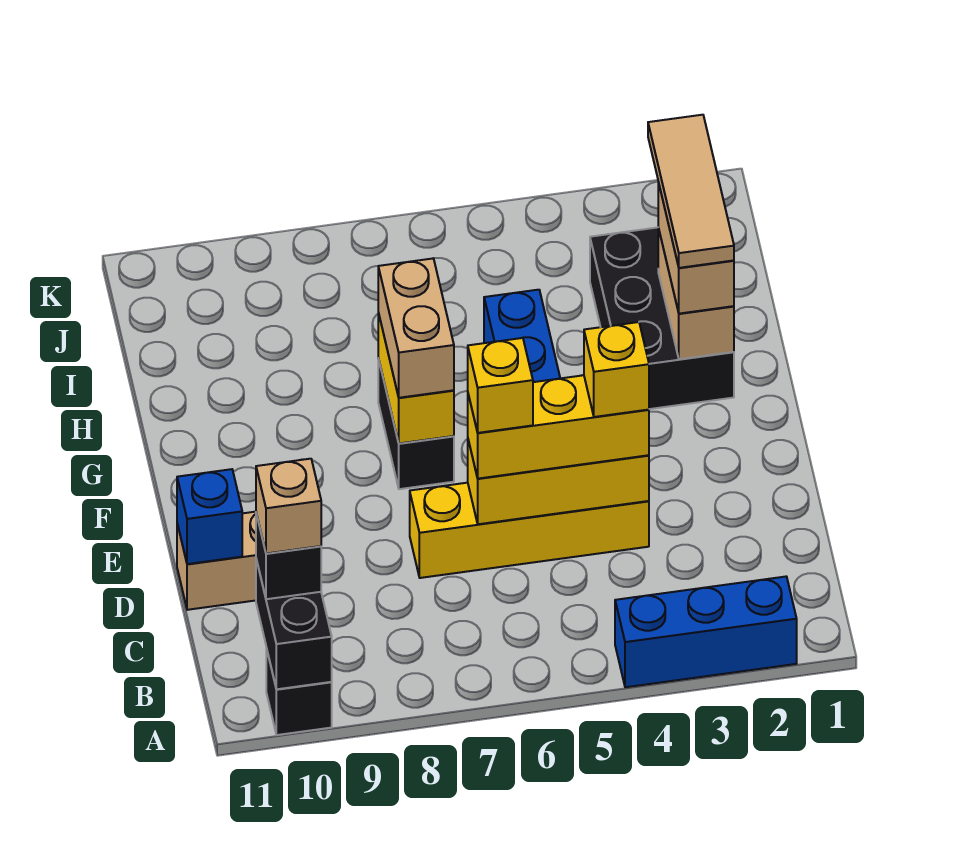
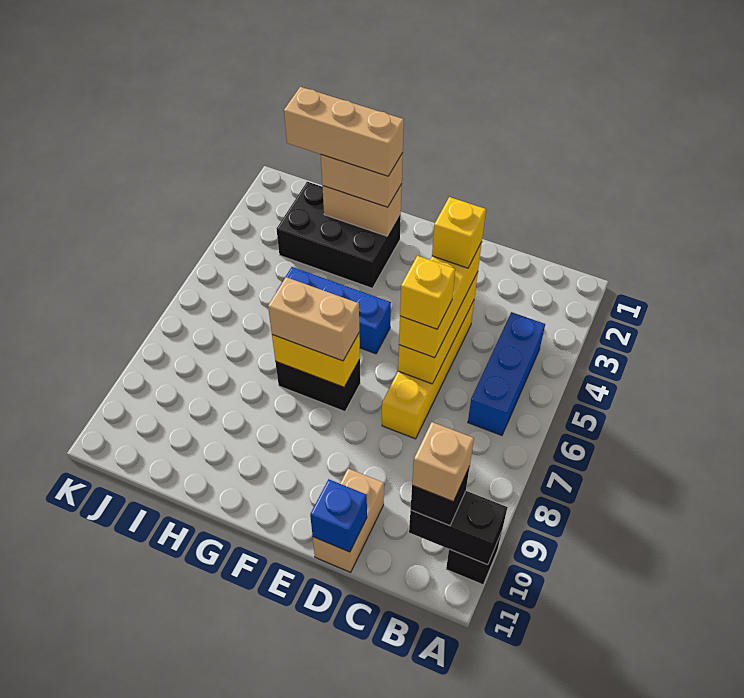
blue 1x3 brick [615,577,797,687] -> blue 1x3 brick moved to [468,312,545,435]
tan 1x3 tile [648,115,734,268] -> tan 1x3 brick [284,87,404,176]

